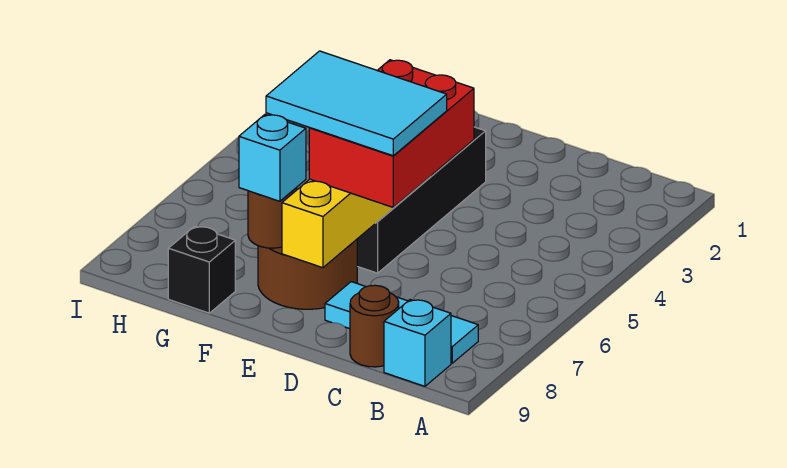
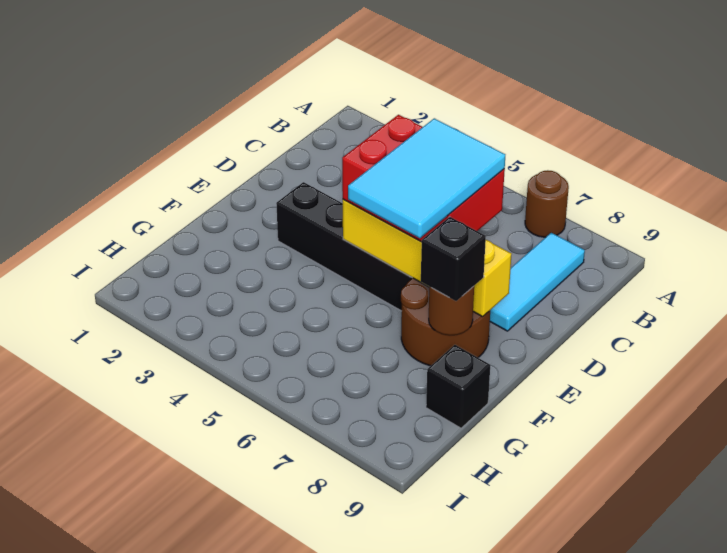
cyan 1x1 brick [384,300,451,386] -> none
brown 1x1 round brick [350,285,399,367] -> brown 1x1 round brick moved to [525,170,569,237]
cyan 1x1 brick [239,115,306,201] -> black 1x1 brick [421,217,486,301]

